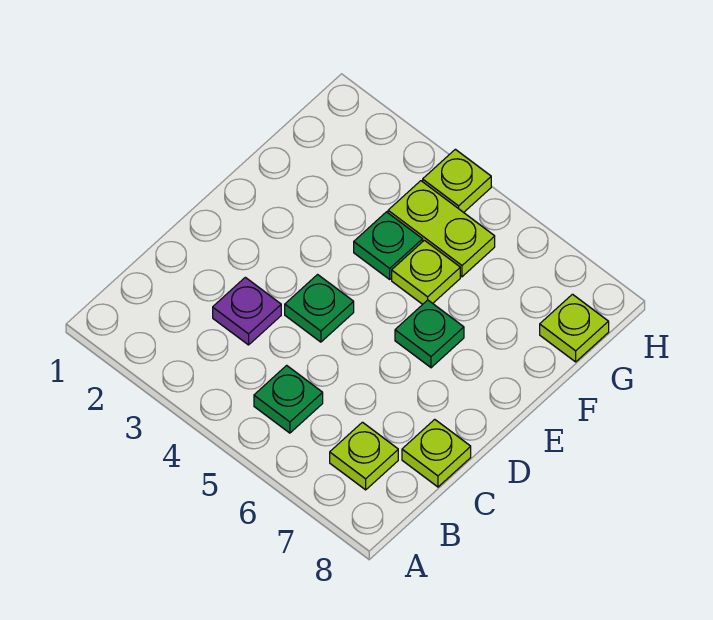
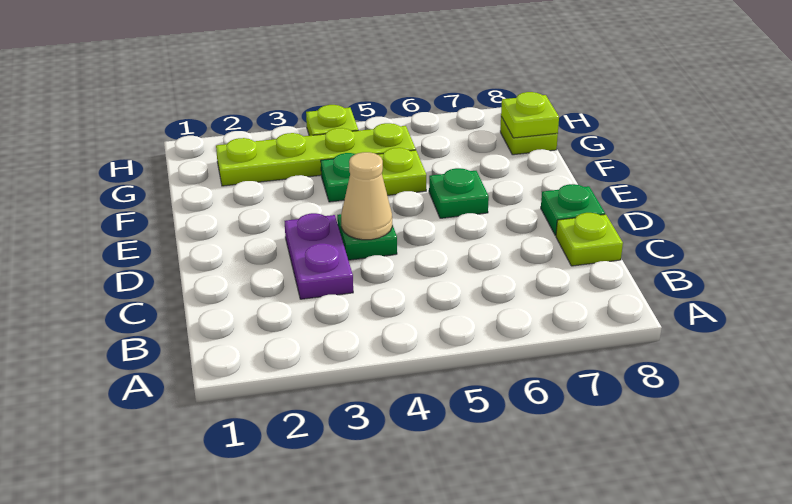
green 1x1 plate [254,365,323,433] -> green 1x1 plate moved to [541,184,605,236]
lime 1x1 plate [330,422,398,490] -> lime 1x1 plate moved to [501,92,559,138]
purple 1x1 plate [213,277,281,345] -> purple 1x2 plate [285,213,353,299]
none -> tan 1x1 cone [341,152,392,240]
lime 1x2 plate [388,181,495,277] -> lime 1x4 plate [216,123,416,186]

